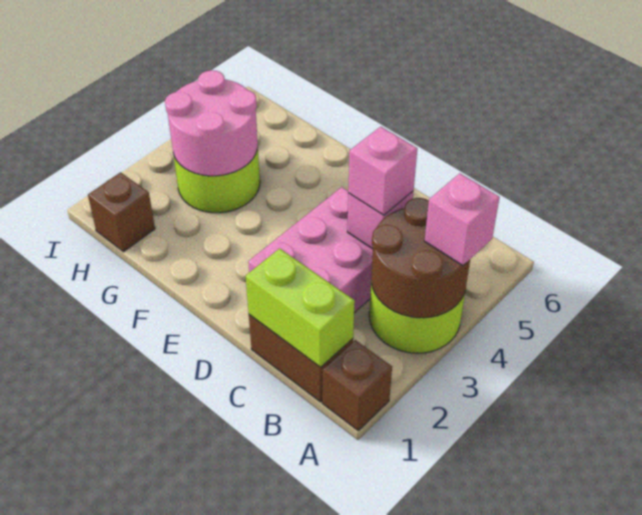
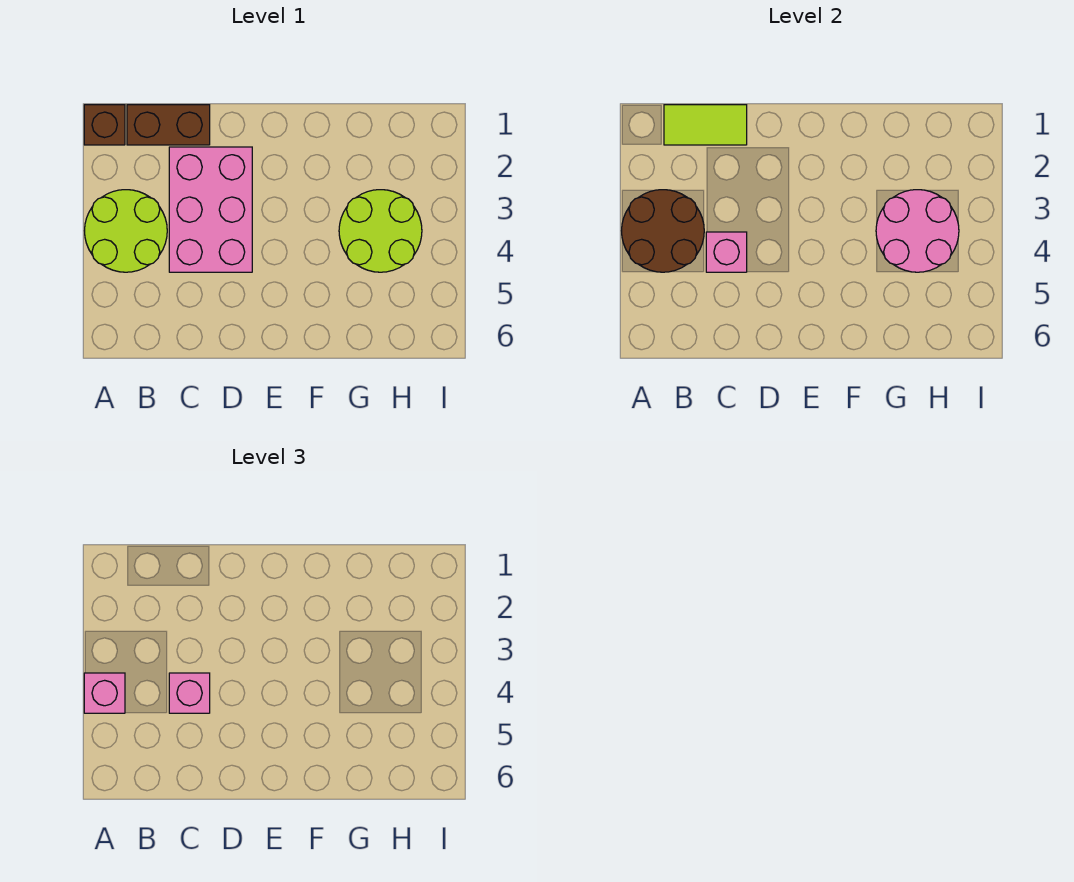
lime 1x2 brick [246,248,355,367] -> lime 1x2 tile [664,105,747,145]
brown 1x1 brick [88,172,155,252] -> none

